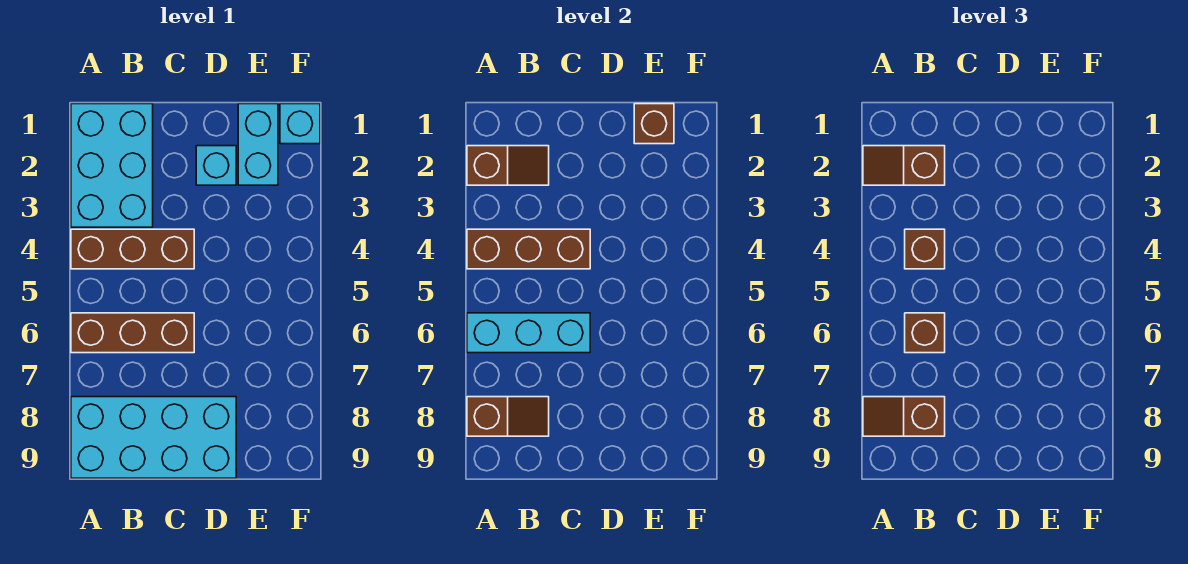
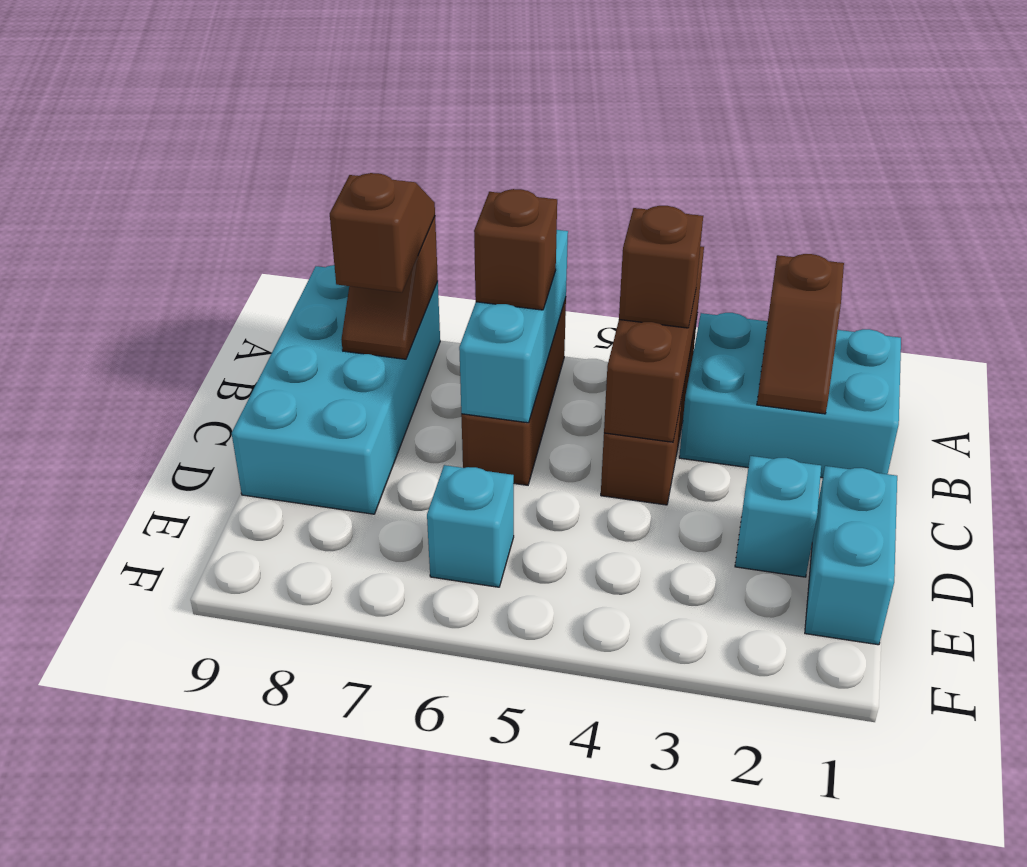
brown 1x2 slope [863,146,945,185] -> none
cyan 1x2 brick [238,104,278,185] -> cyan 1x2 brick turned to [805,466,897,645]
brown 1x1 brick [634,104,674,144] -> none
cyan 1x1 brick [280,104,320,144] -> cyan 1x1 brick moved to [427,465,514,587]

